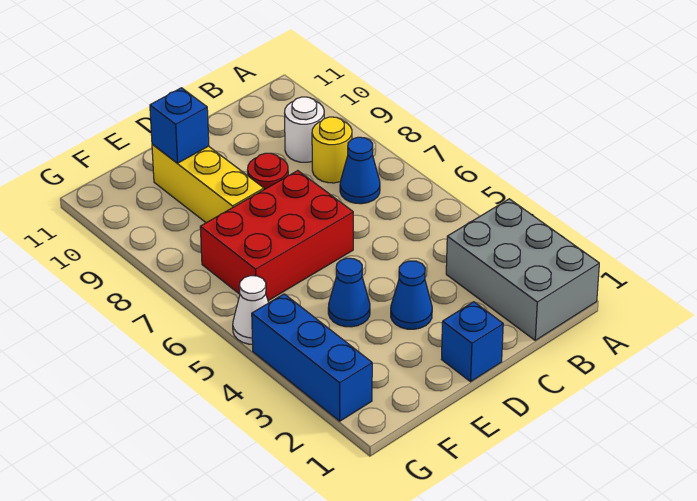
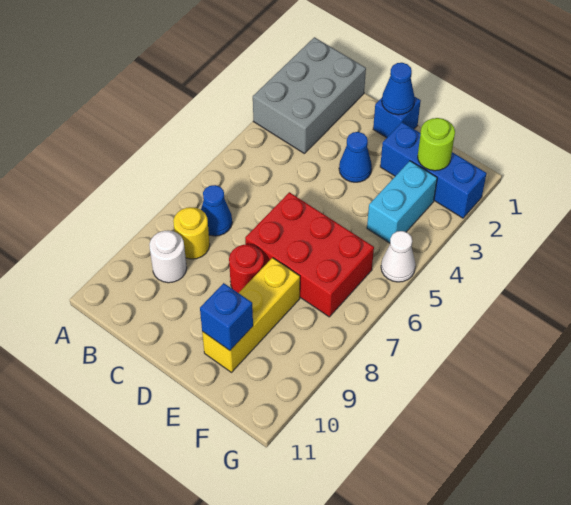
blue 1x1 cone [328,258,370,327] -> blue 1x1 cone moved to [382,63,415,115]
none -> lime 1x1 round brick [418,118,455,171]
none -> cyan 1x2 brick [367,161,437,243]
blue 1x3 brick [252,294,372,421] -> blue 1x3 brick turned to [380,122,487,218]

